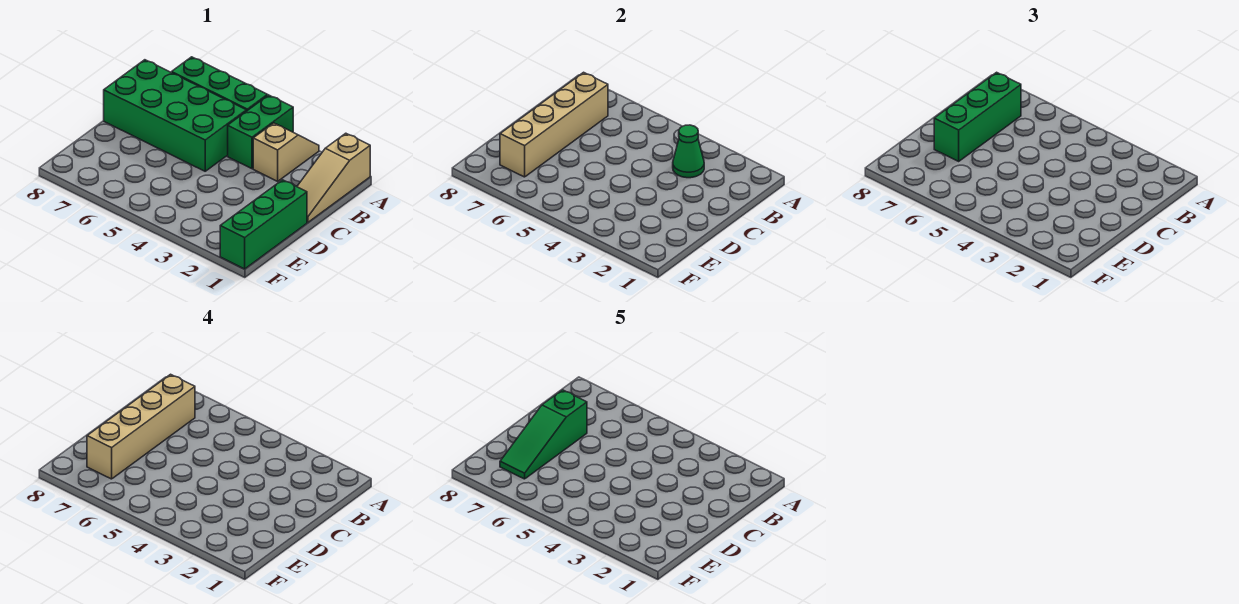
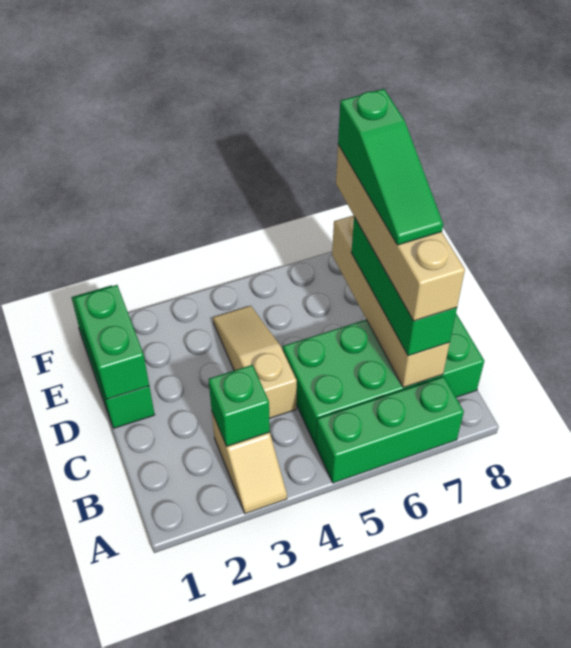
tan 1x3 slope [297,133,370,222] -> tan 1x3 slope moved to [213,306,297,418]
green 1x2 brick [228,95,293,169] -> green 1x2 brick moved to [75,285,149,399]
green 1x1 cone [673,125,704,178] -> green 1x1 brick [208,365,270,446]
green 1x3 slope [500,390,587,479] -> green 1x3 slope turned to [338,89,443,245]

